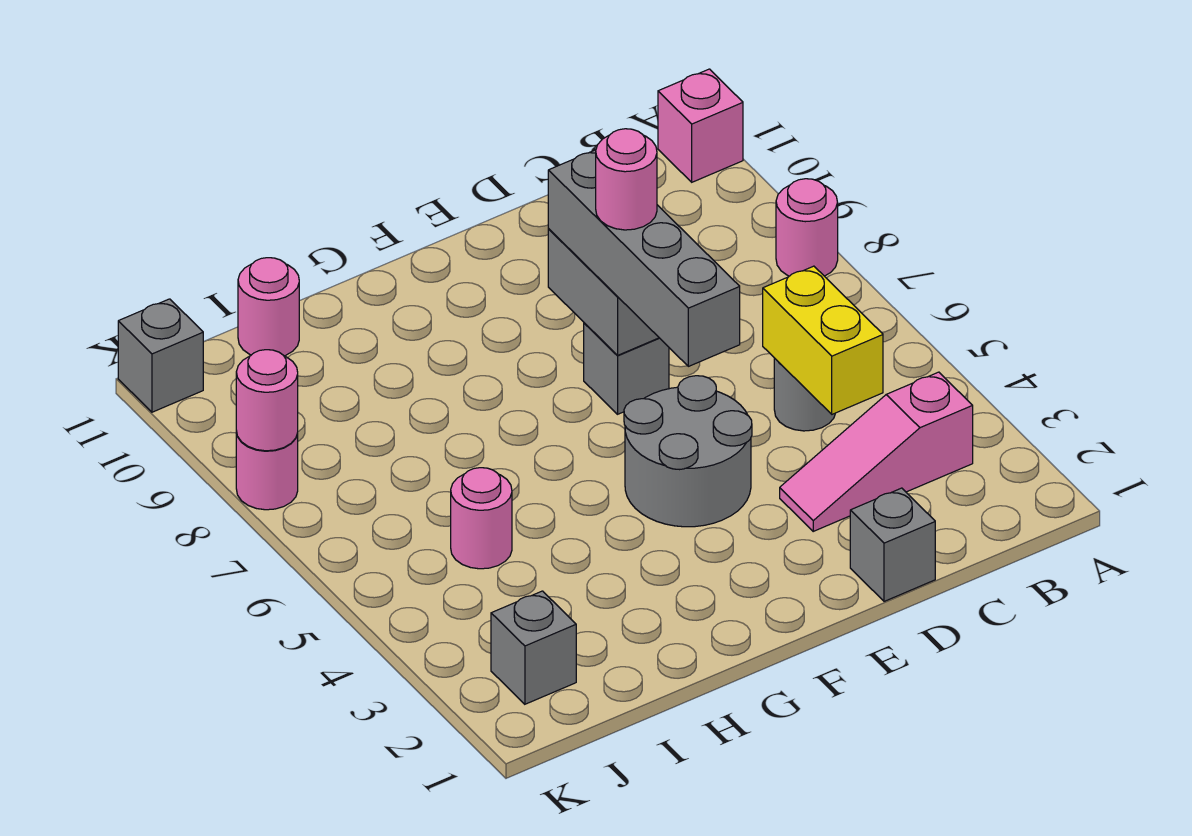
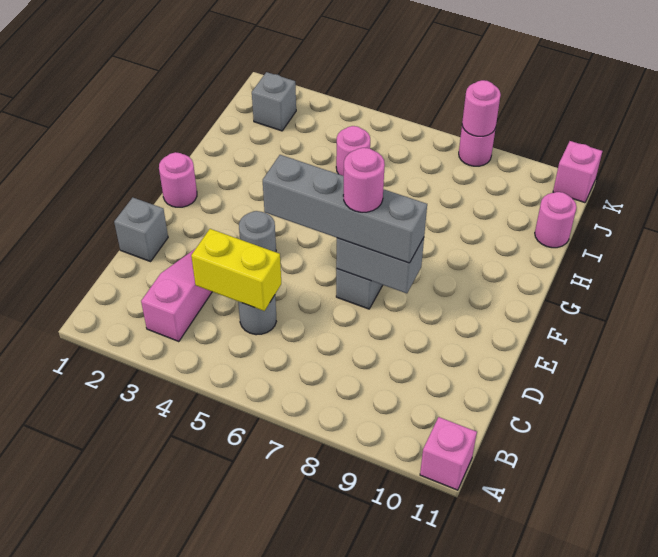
pink 1x1 round brick [776,179,838,276] -> pink 1x1 round brick moved to [159,152,197,207]
grey 2x2 round brick [624,376,752,527] -> grey 1x1 round brick [239,211,276,252]
grey 1x1 brick [118,299,203,412] -> pink 1x1 brick [553,141,602,203]

